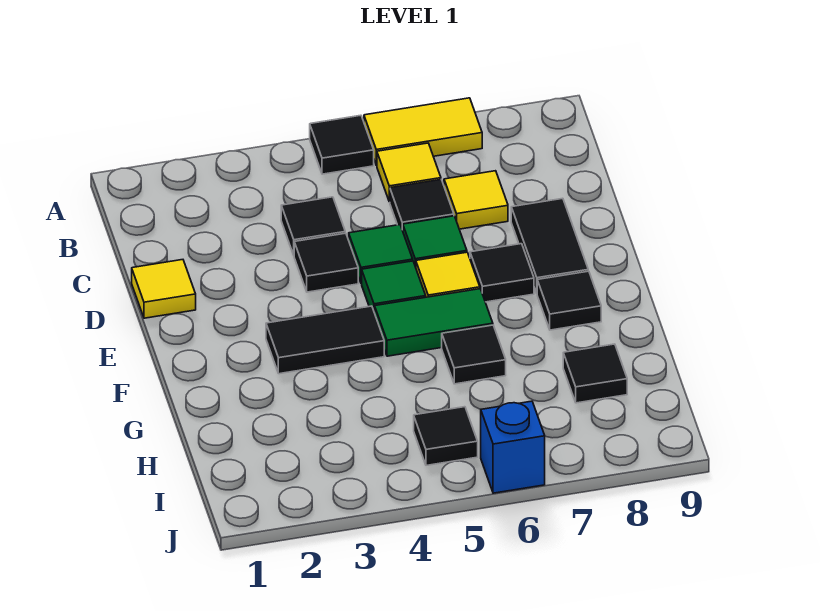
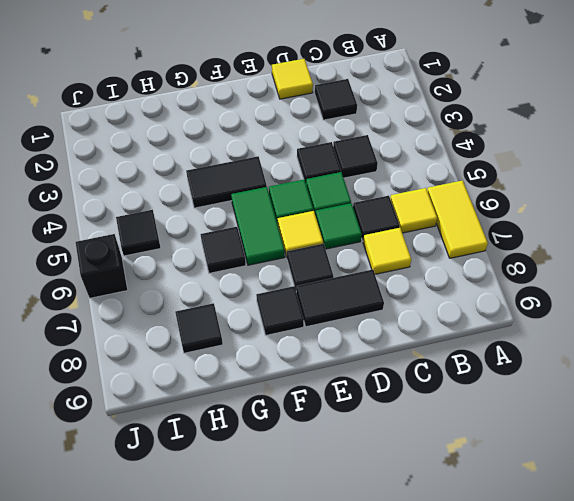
black 1x1 tile [310,115,374,174] -> black 1x1 tile moved to [315,79,357,120]
black 1x2 tile [266,306,384,374] -> black 1x2 tile turned to [186,156,267,208]
blue 1x1 brick [481,401,545,493] -> black 1x1 brick [76,234,128,298]

